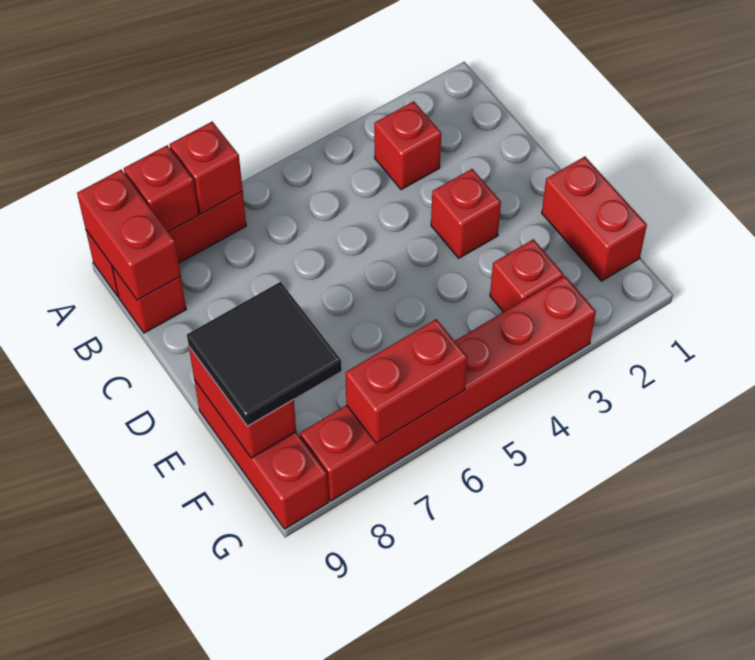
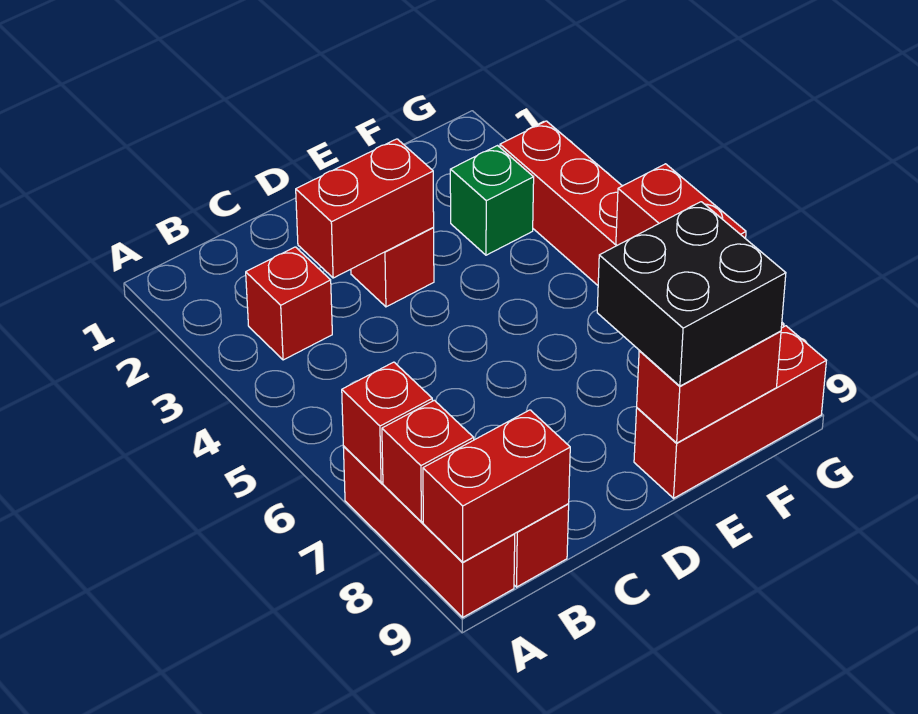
red 1x2 brick [542,157,647,281] -> red 1x2 brick moved to [296,139,434,278]
black 2x2 tile [187,282,342,426] -> black 2x2 brick [597,202,786,386]
red 1x1 brick [490,239,564,312] -> green 1x1 brick [450,146,534,255]

